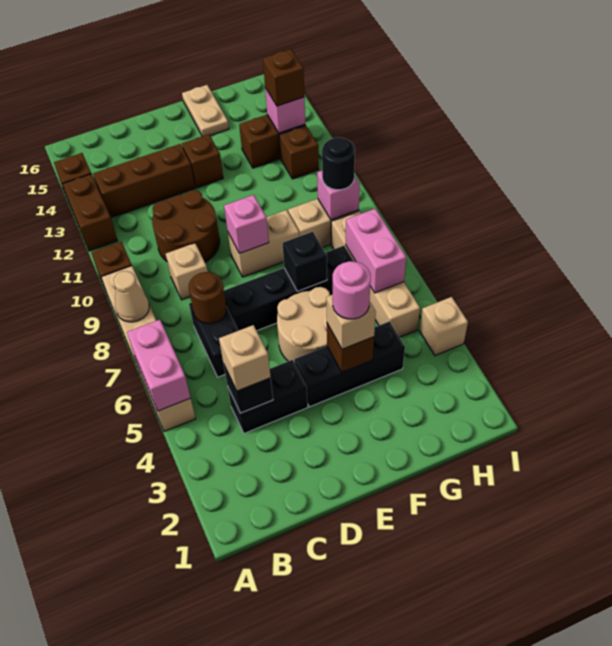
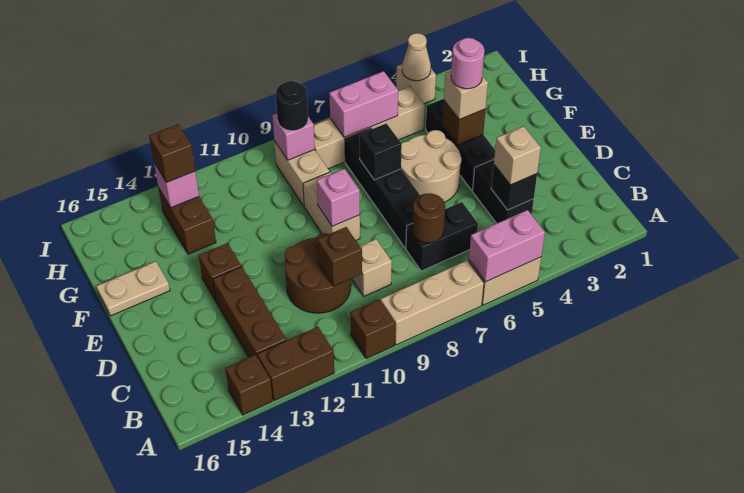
tan 1x1 cone [114,271,149,322] -> tan 1x1 cone moved to [402,33,431,81]
brown 1x1 brick [279,125,319,179] -> brown 1x1 brick moved to [318,227,362,286]

